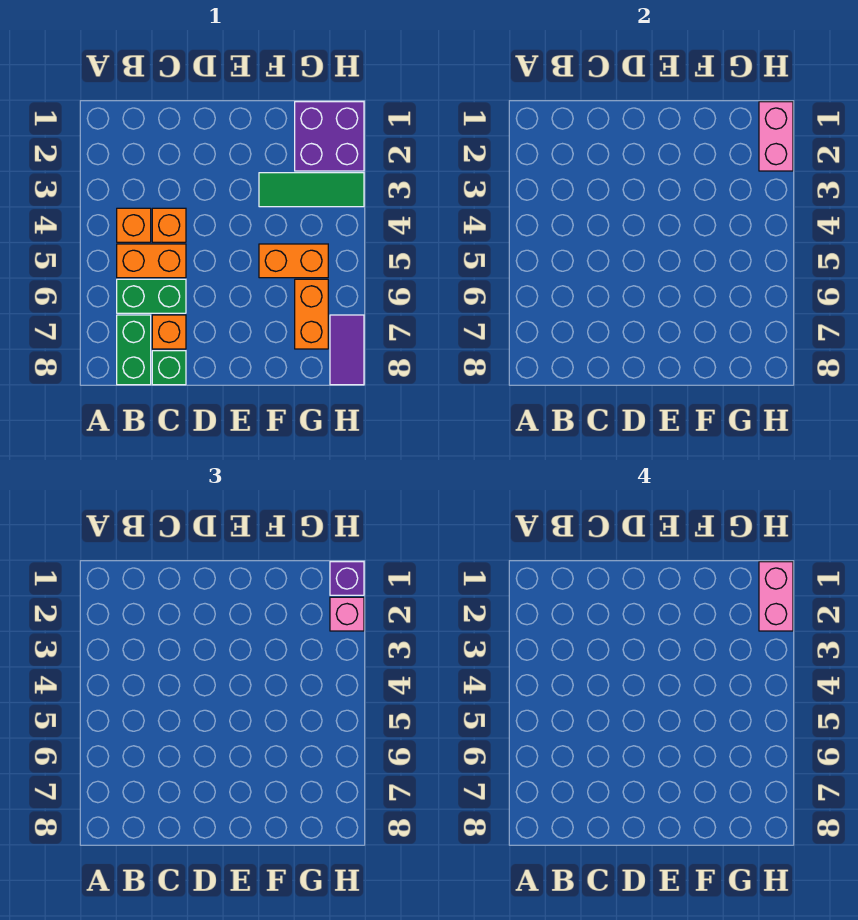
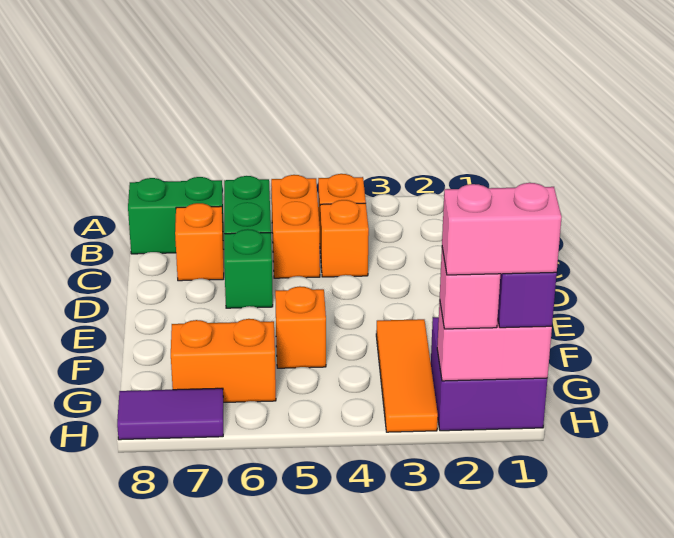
green 1x1 brick [152,351,186,385] -> green 1x1 brick moved to [224,229,273,308]
green 1x3 tile [259,173,364,207] -> orange 1x3 tile [376,319,438,432]
orange 1x2 brick [259,244,328,278] -> orange 1x1 brick [275,286,326,368]

